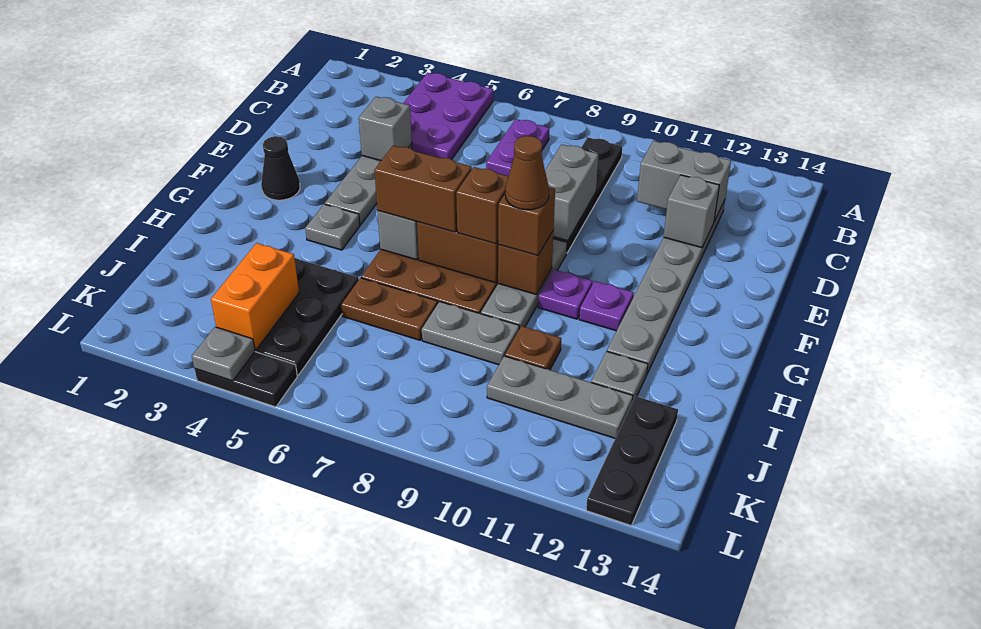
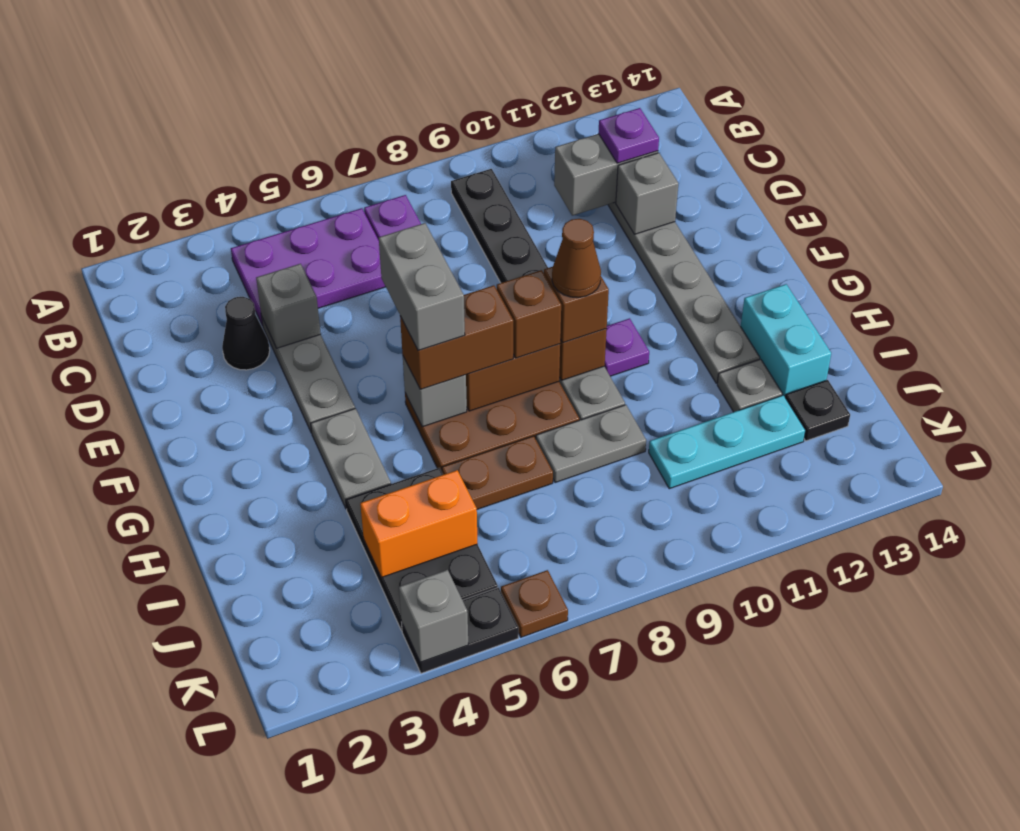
purple 2x3 plate [403,73,493,160] -> purple 2x3 plate turned to [231,208,386,326]
grey 1x2 brick [545,144,599,241] -> grey 1x2 brick moved to [379,223,465,350]
black 1x1 cone [261,136,300,200] -> black 1x1 cone moved to [222,297,270,370]
grey 1x1 plate [305,204,360,250] -> grey 1x2 plate [311,408,391,508]
purple 1x1 plate [579,281,634,331] -> purple 1x1 plate moved to [598,108,659,163]
none -> cyan 1x2 brick [741,284,831,397]
brown 1x1 plate [505,326,561,370] -> brown 1x1 plate moved to [501,570,568,637]
orange 1x2 brick [211,243,299,350] -> orange 1x2 brick turned to [360,470,478,577]
grey 1x3 plate [487,356,633,438] -> cyan 1x3 plate [649,395,805,489]
black 1x3 plate [586,396,678,525] -> black 1x1 plate [785,380,850,441]
grey 1x1 plate [192,327,255,381] -> grey 1x1 brick [399,570,468,662]

